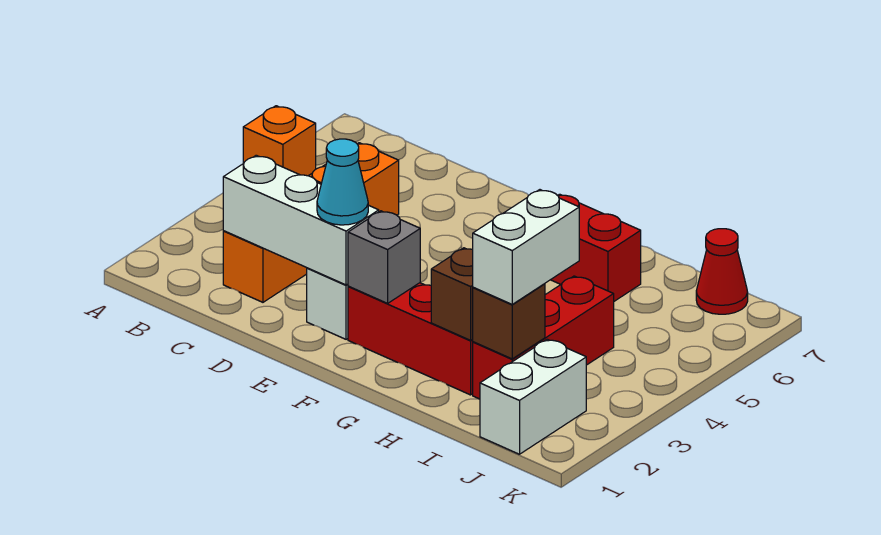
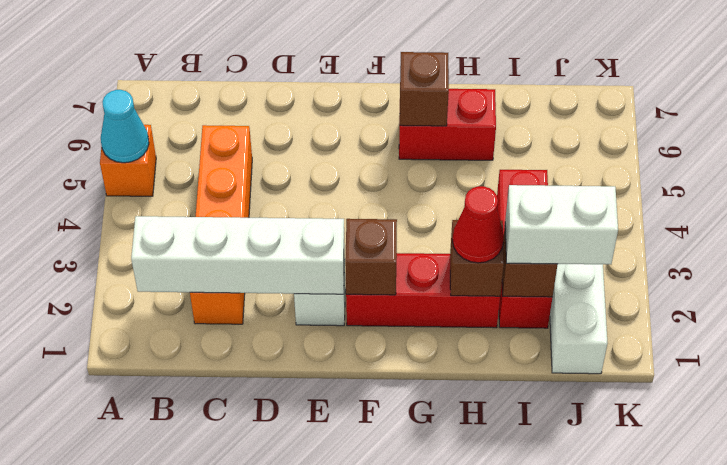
white 1x3 brick [223,155,379,285] -> white 1x4 brick [131,216,345,294]
cyan 1x1 cone [317,139,368,225] -> cyan 1x1 cone moved to [101,90,149,163]
grey 1x1 brick [348,211,420,303] -> brown 1x1 brick [345,219,397,295]
none -> brown 1x1 brick [400,52,449,126]
white 1x2 brick [473,190,579,305] -> white 1x2 brick turned to [505,185,618,264]
red 1x1 cone [696,229,748,314] -> red 1x1 cone moved to [453,186,504,263]

